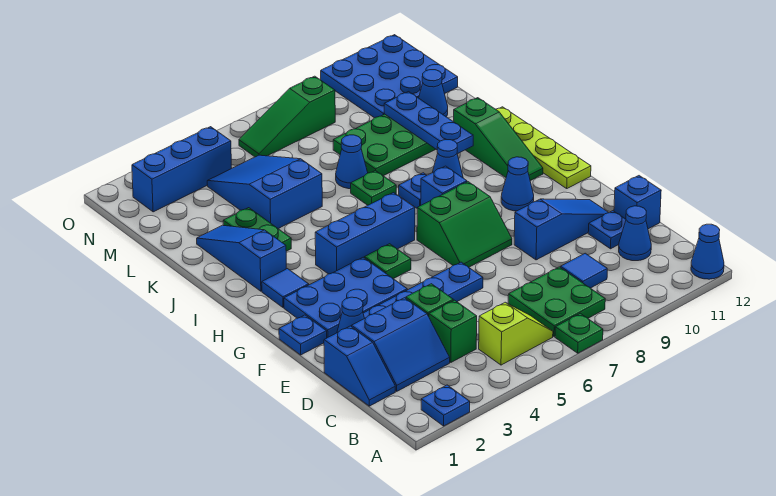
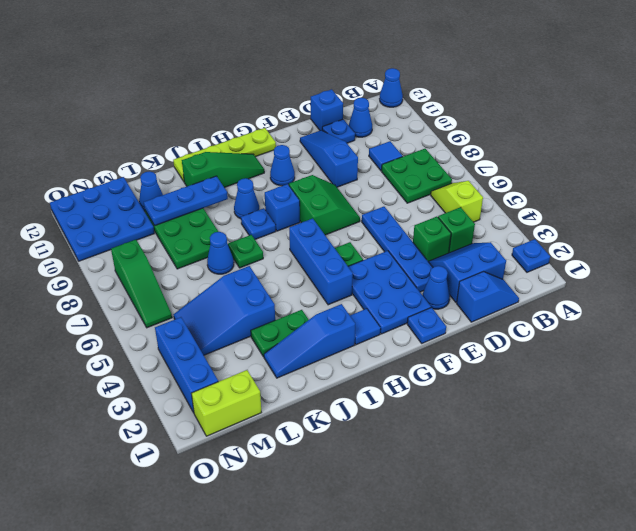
green 1x1 plate [555,313,603,353] -> none
blue 2x2 slope [352,298,450,391] -> blue 2x2 slope turned to [428,242,506,302]
none -> lime 1x2 brick [191,370,261,436]

